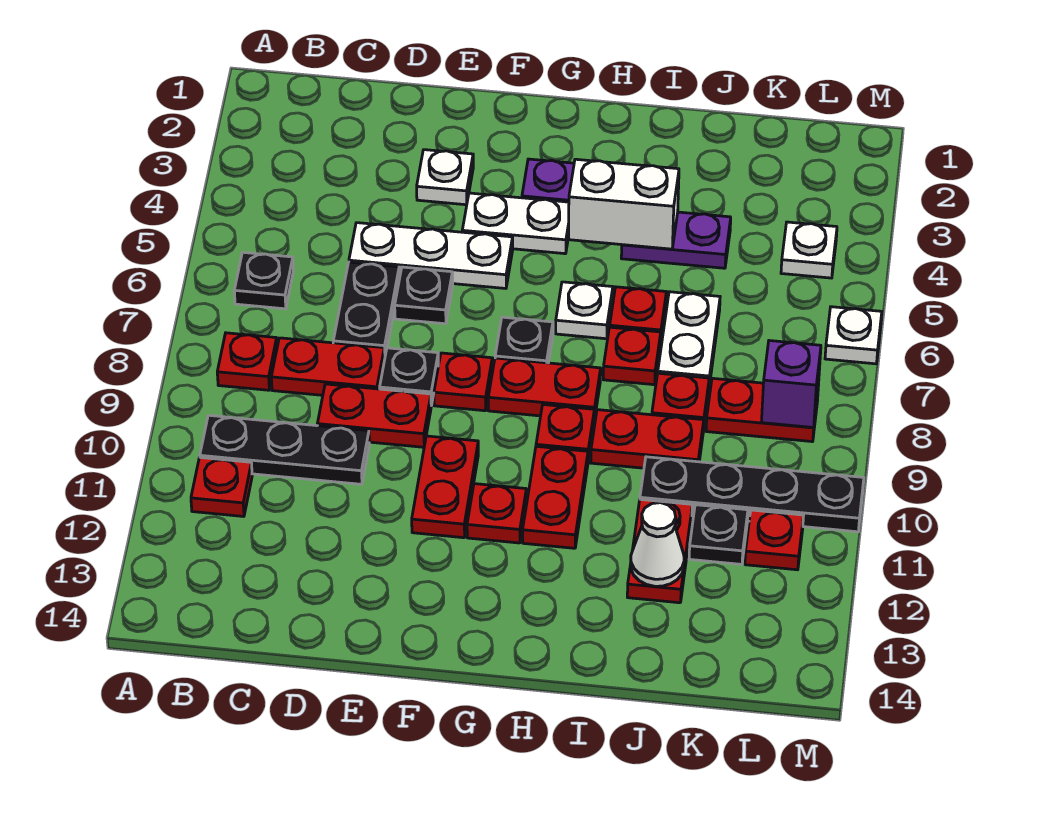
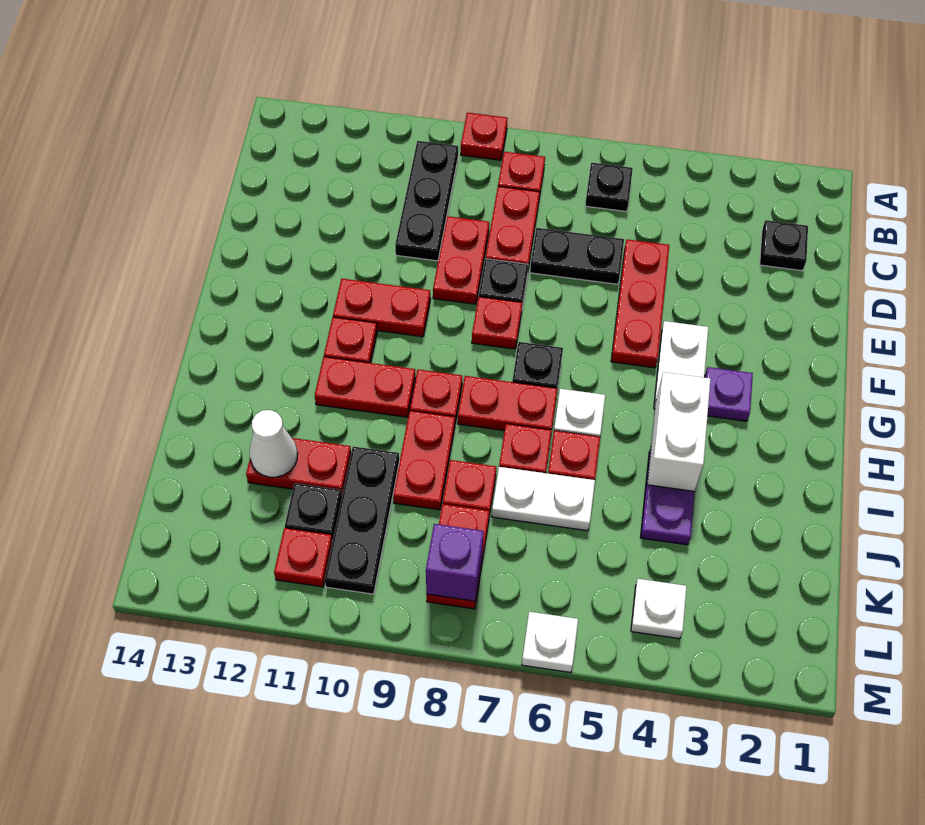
red 1x1 plate [191,457,252,516] -> red 1x1 plate moved to [461,113,508,160]
white 1x3 plate [349,223,513,288] -> red 1x3 plate [611,239,669,368]
white 1x1 plate [417,150,473,205] -> none
black 1x1 plate [395,267,453,324] -> black 1x1 plate moved to [760,220,808,271]
red 1x2 plate [488,358,601,420] -> red 1x2 plate turned to [458,376,557,431]
black 1x4 plate [640,457,864,532] -> black 1x3 plate [325,446,399,594]

